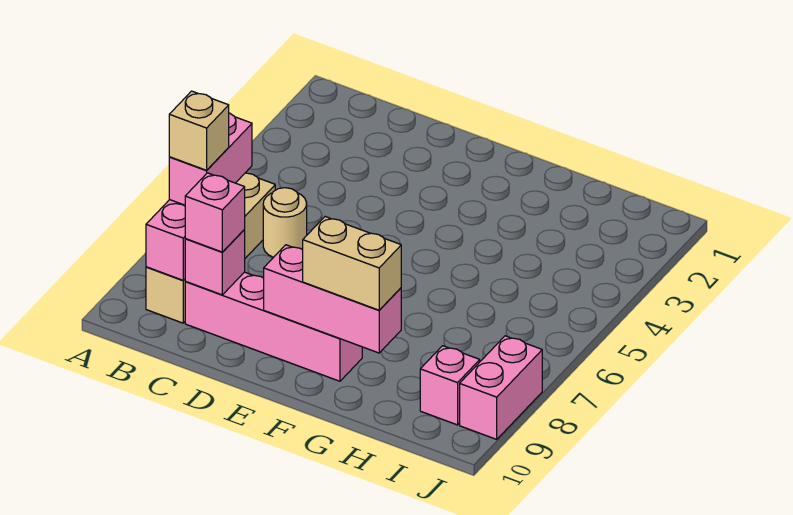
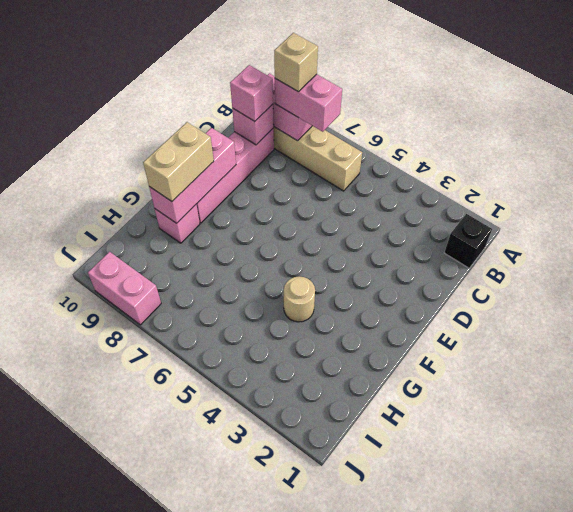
none -> black 1x1 brick [444,214,492,268]
tan 1x1 round brick [263,188,307,258] -> tan 1x1 round brick moved to [284,276,315,322]
pink 1x1 brick [420,346,480,425] -> pink 1x1 brick moved to [155,204,200,243]

